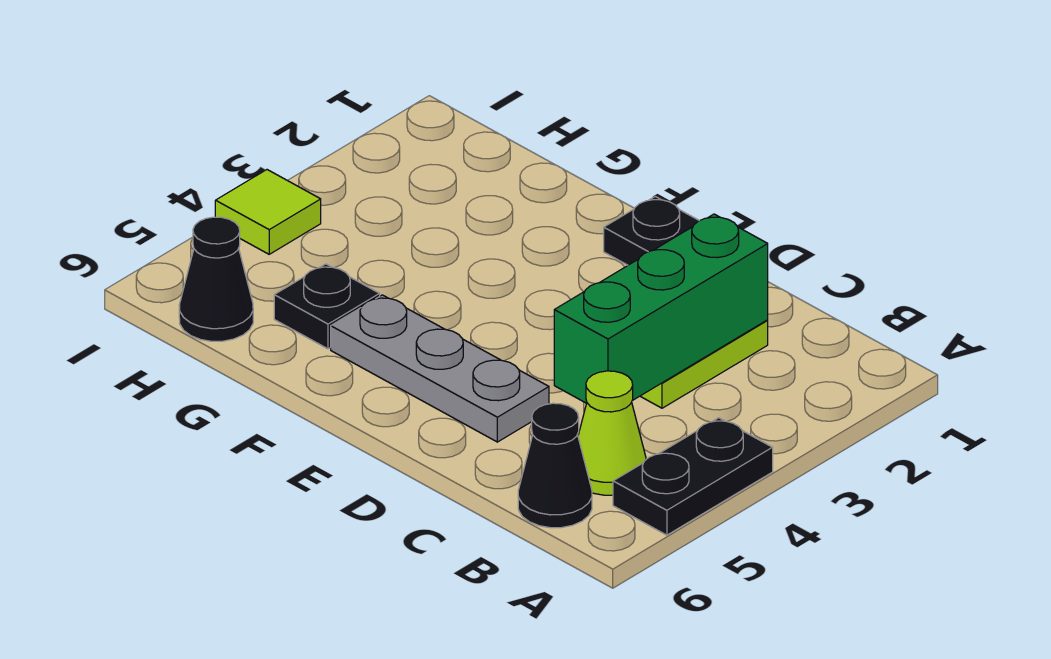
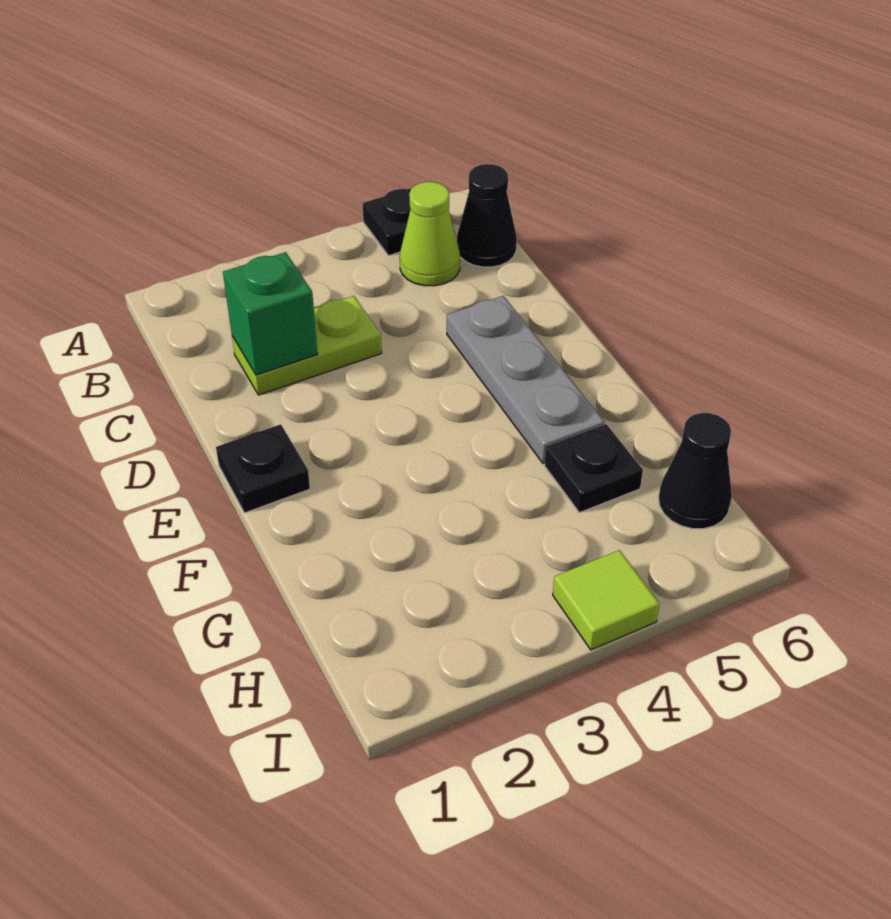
black 1x2 plate [613,418,773,535] -> black 1x1 plate [362,188,412,256]
green 1x3 brick [554,214,768,403] -> green 1x1 brick [223,252,318,375]

